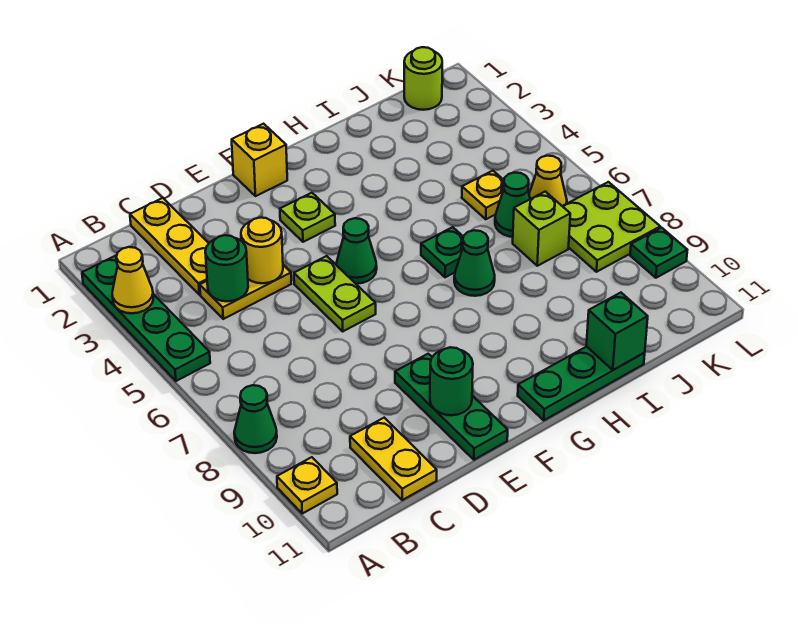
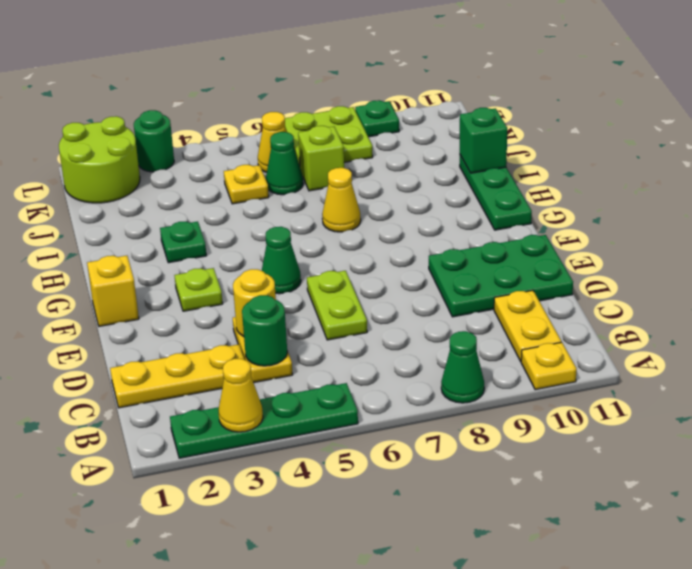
yellow 1x2 plate [350,418,437,500] -> yellow 1x2 plate turned to [494,290,561,361]
lime 1x2 plate [294,256,376,331] -> lime 1x2 plate turned to [307,271,367,340]
green 1x3 plate [395,354,508,460] -> green 2x3 plate [429,235,573,317]
green 1x1 round brick [430,347,473,415] -> green 1x1 round brick moved to [134,110,174,172]
green 1x1 plate [421,227,463,277] -> green 1x1 plate moved to [160,222,206,263]
green 1x1 cone [454,230,495,296] -> yellow 1x1 cone [322,168,361,232]
lime 1x1 round brick [404,47,442,110] -> lime 2x2 round brick [59,116,140,203]

